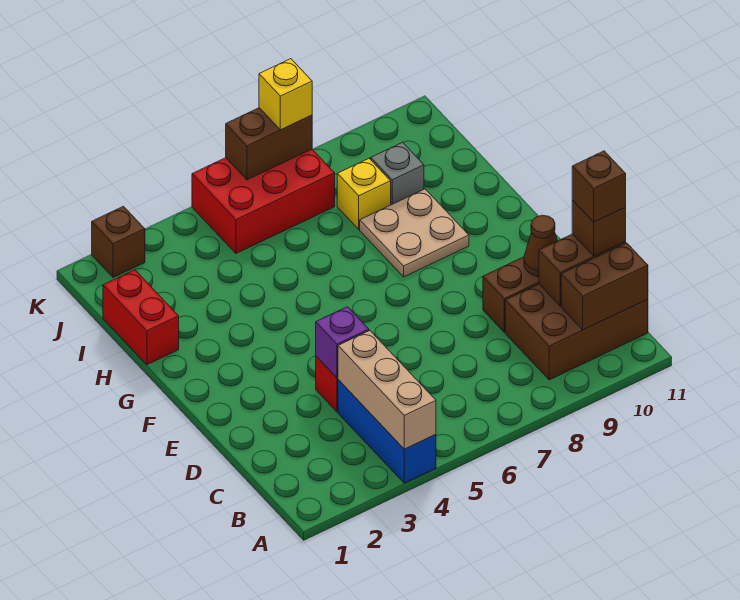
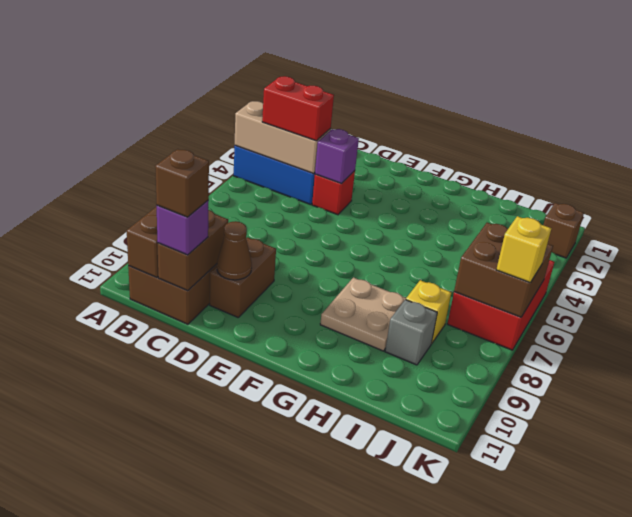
brown 1x1 brick [572,200,626,256] -> purple 1x1 brick [157,200,209,255]
red 1x2 brick [103,270,179,365] -> red 1x2 brick moved to [262,76,334,141]
brown 1x2 brick [226,108,312,180] -> brown 2x2 brick [454,223,553,317]

